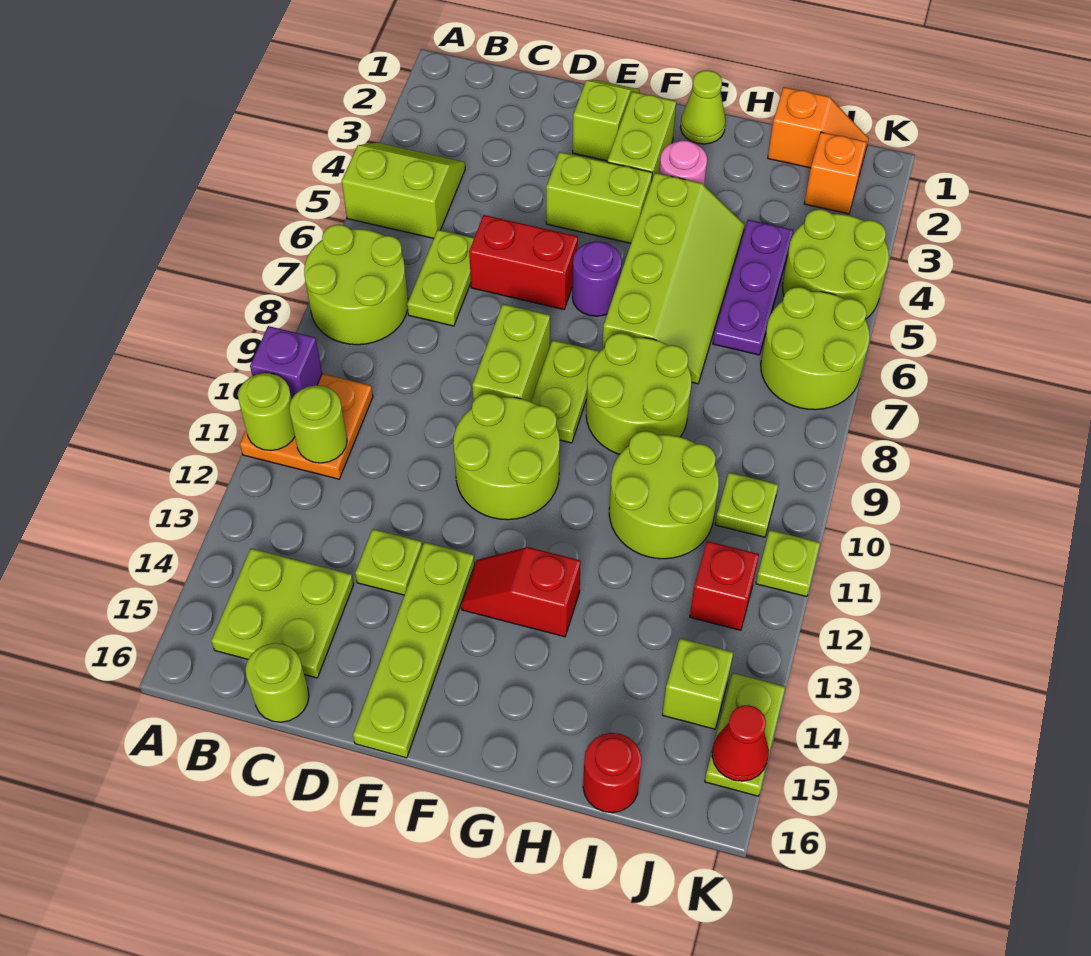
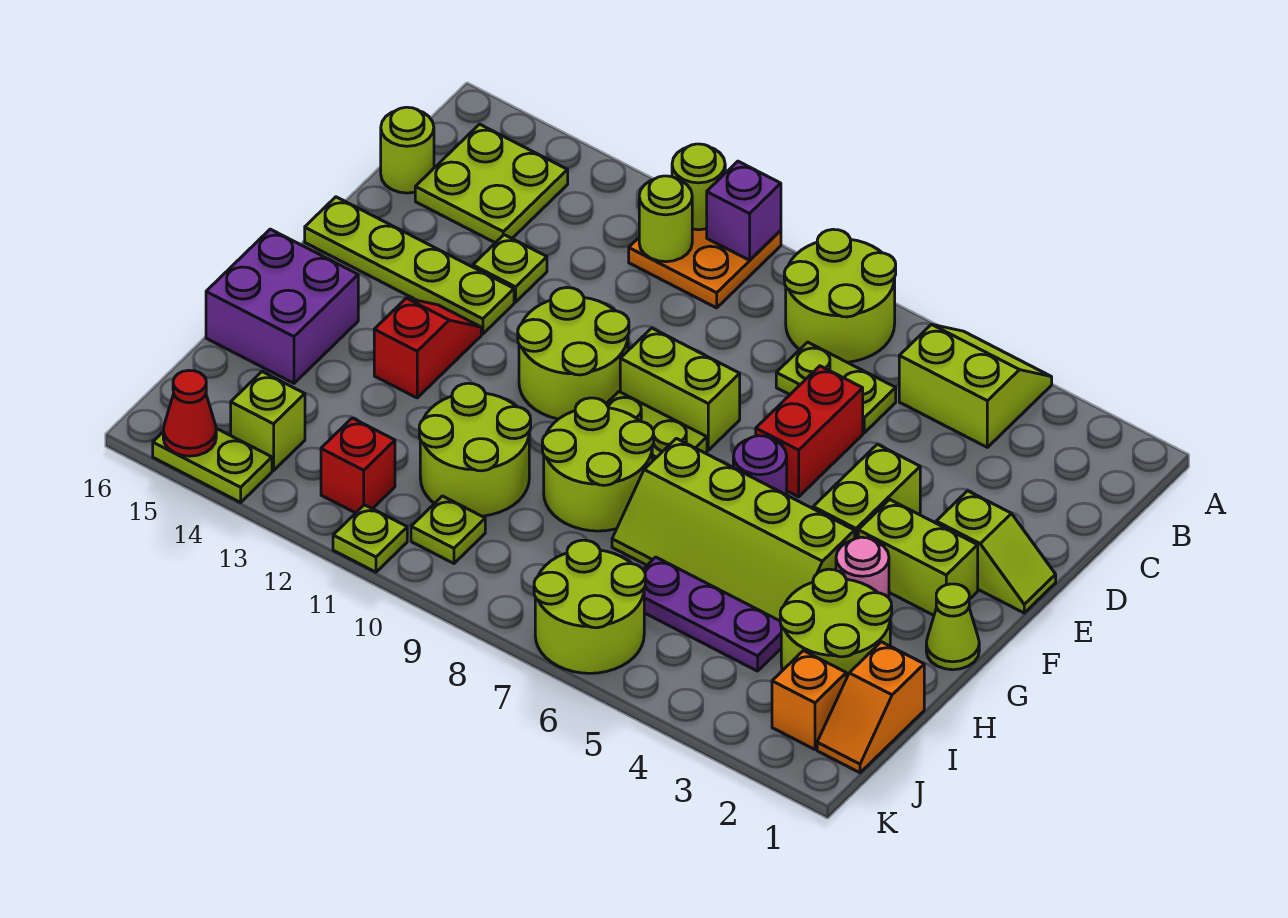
lime 2x2 slope [342,143,465,238] -> lime 2x2 slope turned to [899,324,1052,447]
none -> purple 2x2 brick [206,229,358,383]
red 1x1 round brick [583,733,642,813] -> none
lime 2x2 round brick [782,209,889,319] -> lime 2x2 round brick moved to [780,569,892,679]

